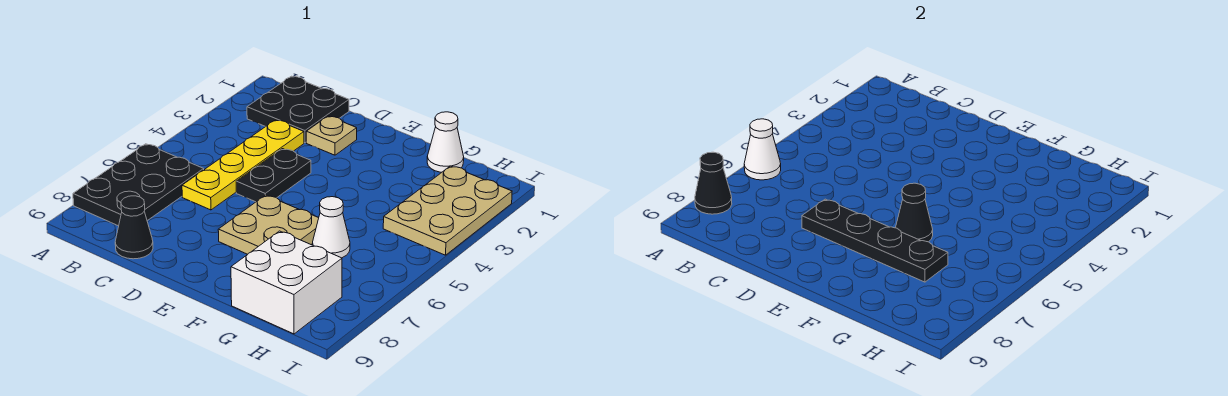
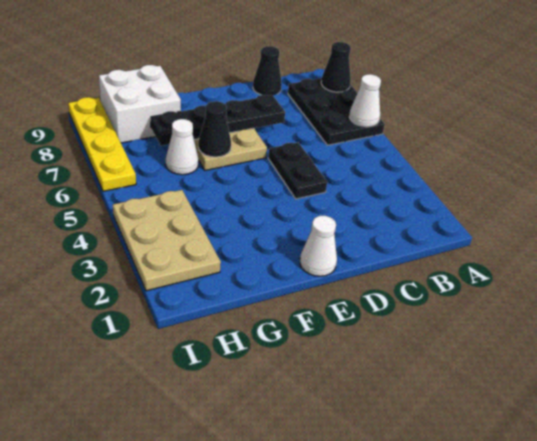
black 2x2 plate [247,76,349,143] -> none
yellow 1x4 plate [182,120,304,210] -> yellow 1x4 plate moved to [68,97,136,191]
tan 1x1 plate [306,116,357,155] -> none
white 1x1 cone [427,112,464,172] -> white 1x1 cone moved to [300,216,337,276]

